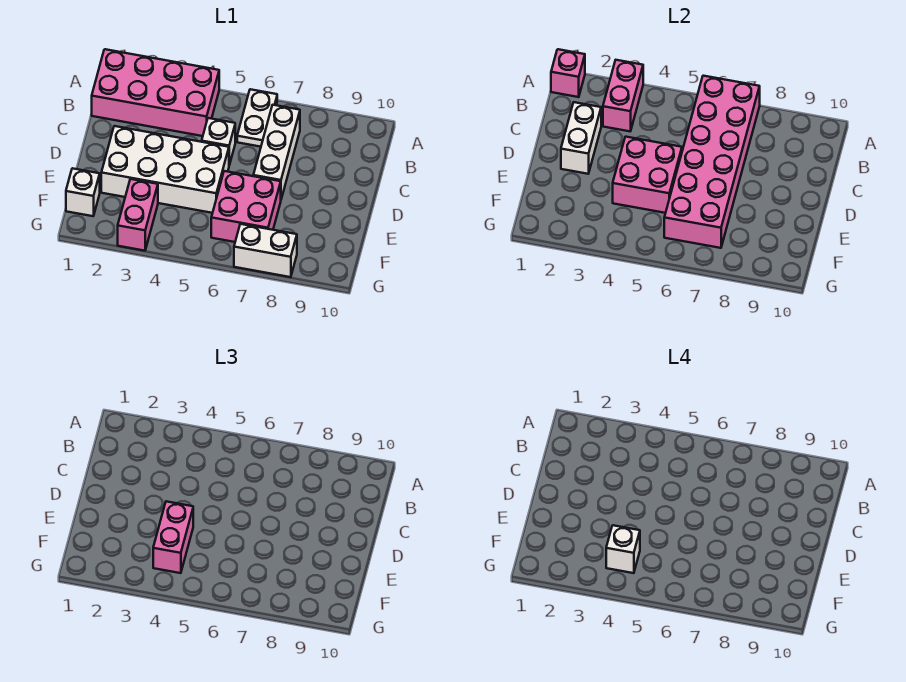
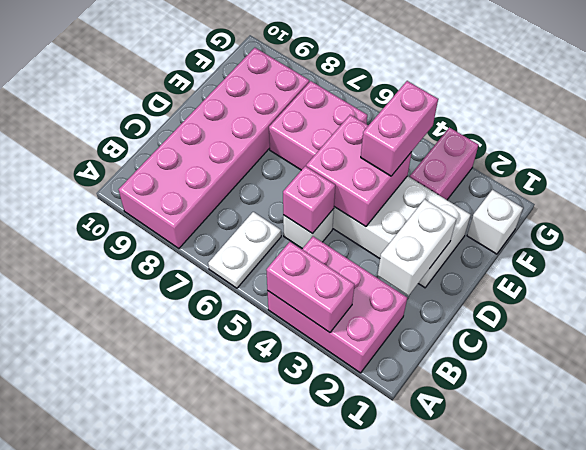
pink 2x4 brick [92,49,219,136] -> pink 2x3 brick [267,236,407,373]
pink 1x1 brick [551,49,585,97] -> pink 1x1 brick moved to [283,166,335,234]
pink 1x2 brick [603,60,643,131] -> pink 1x2 brick turned to [266,242,355,332]
pink 2x6 brick [664,76,760,248] -> pink 2x6 brick moved to [118,48,309,249]
white 1x3 brick [253,105,300,199] -> none
white 1x1 brick [606,525,640,573] -> none
white 1x2 brick [234,224,297,277] -> none

